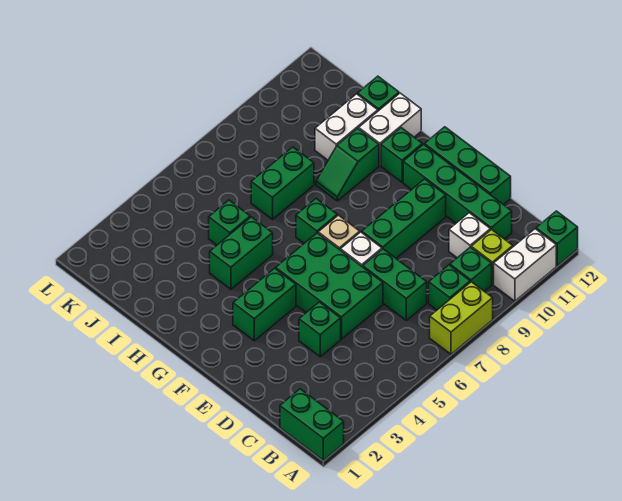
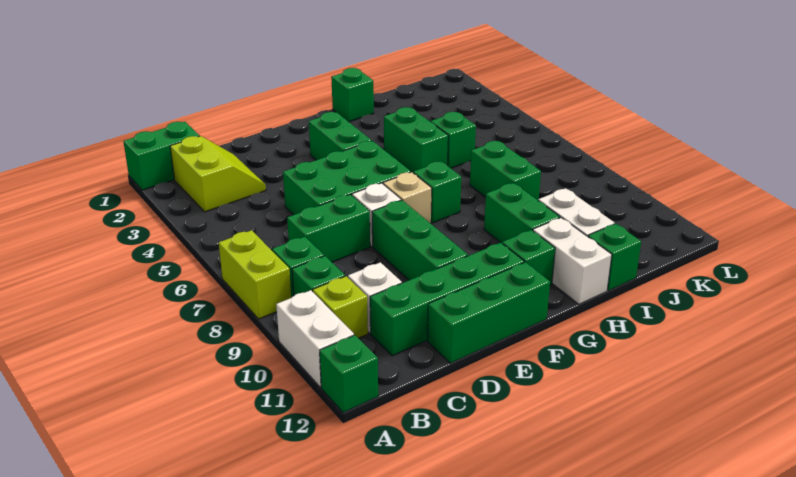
none -> lime 2x2 slope [170,136,266,212]
green 1x1 brick [299,302,341,357] -> green 1x1 brick moved to [331,68,374,122]
green 1x2 slope [316,128,379,201] -> green 1x2 brick [484,183,560,243]

